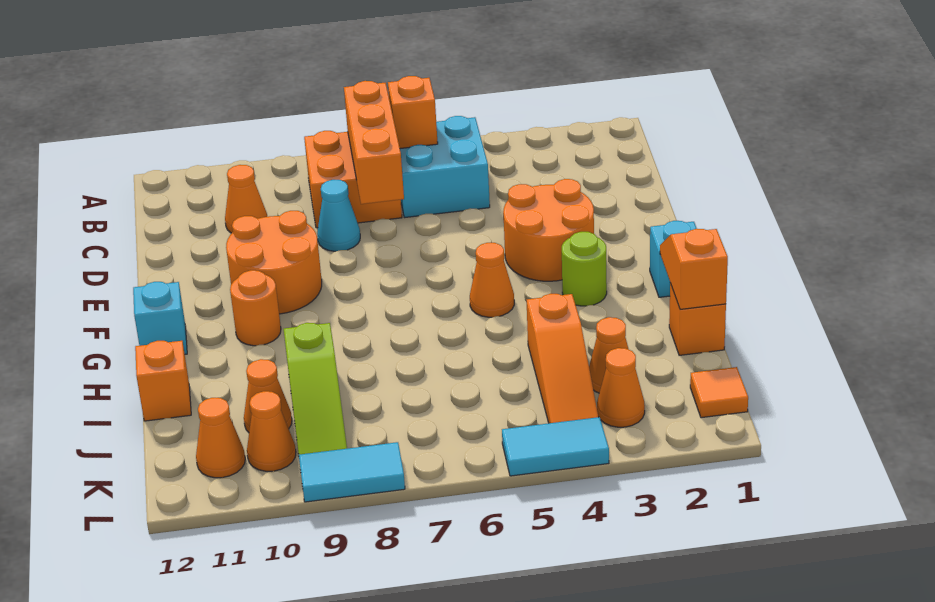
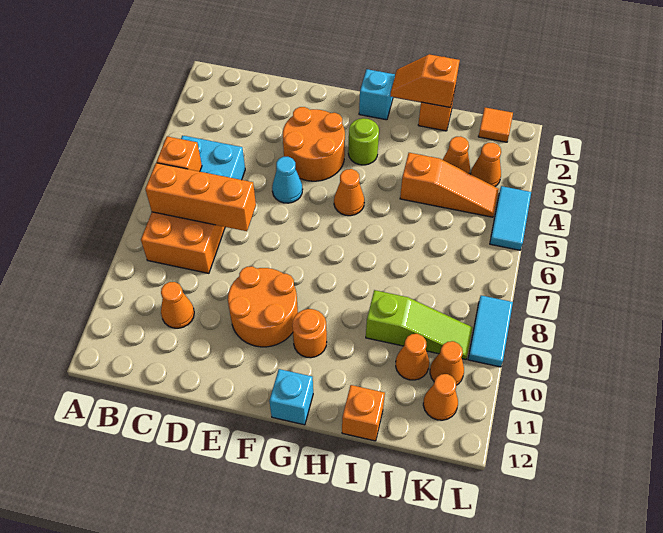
cyan 1x1 cone [317,180,360,251] -> cyan 1x1 cone moved to [272,157,303,203]

